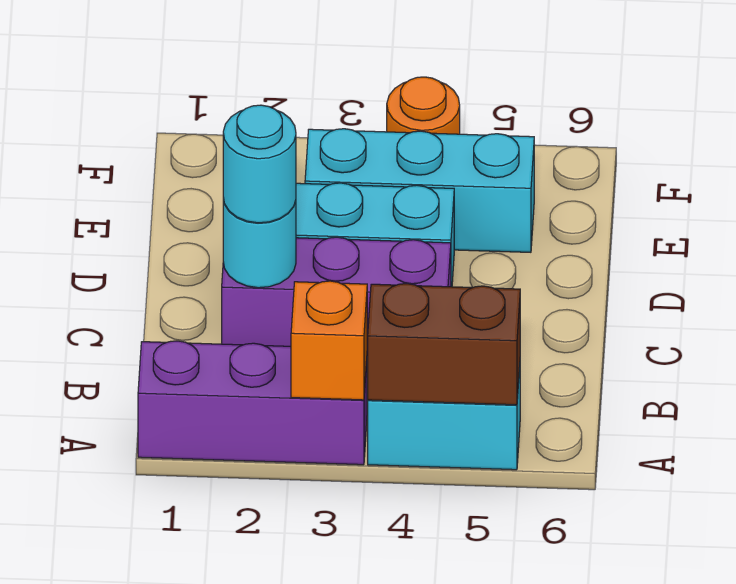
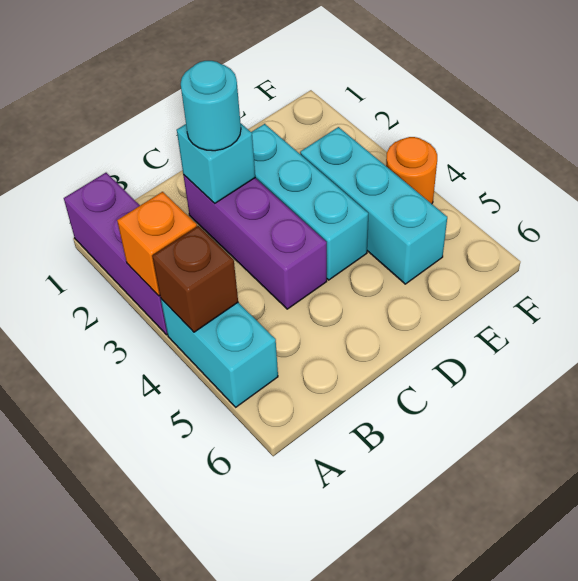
brown 1x2 brick [368,284,520,405] -> brown 1x1 brick [152,226,238,332]
cyan 1x1 round brick [223,198,296,288] -> cyan 1x1 brick [177,124,255,203]

